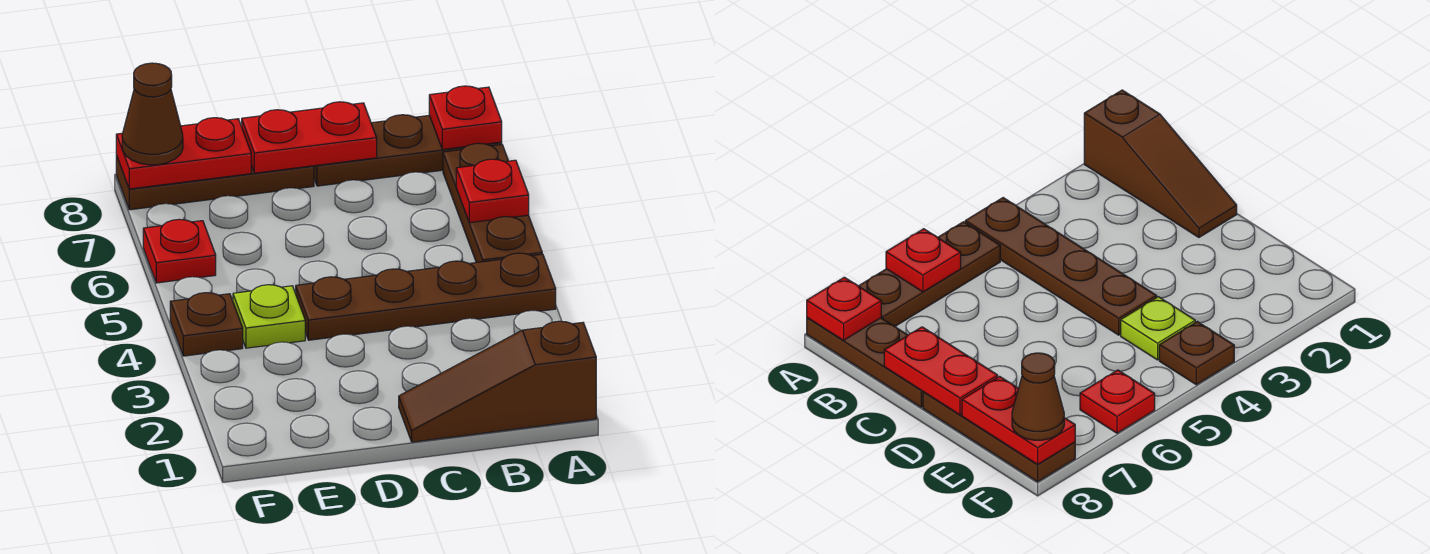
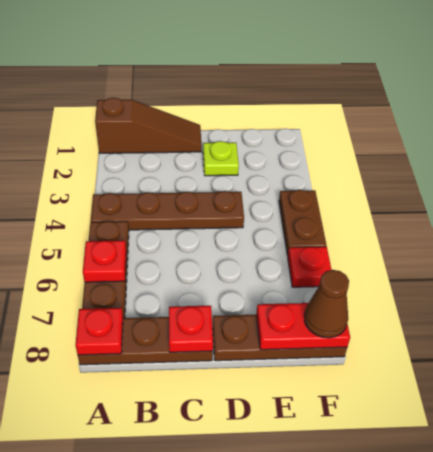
red 1x2 plate [242,102,377,173] -> red 1x1 plate [169,306,213,352]
lime 1x1 plate [233,285,305,348] -> lime 1x1 plate moved to [203,141,239,176]
brown 1x1 plate [170,293,243,356] -> brown 1x2 plate [279,190,326,256]

